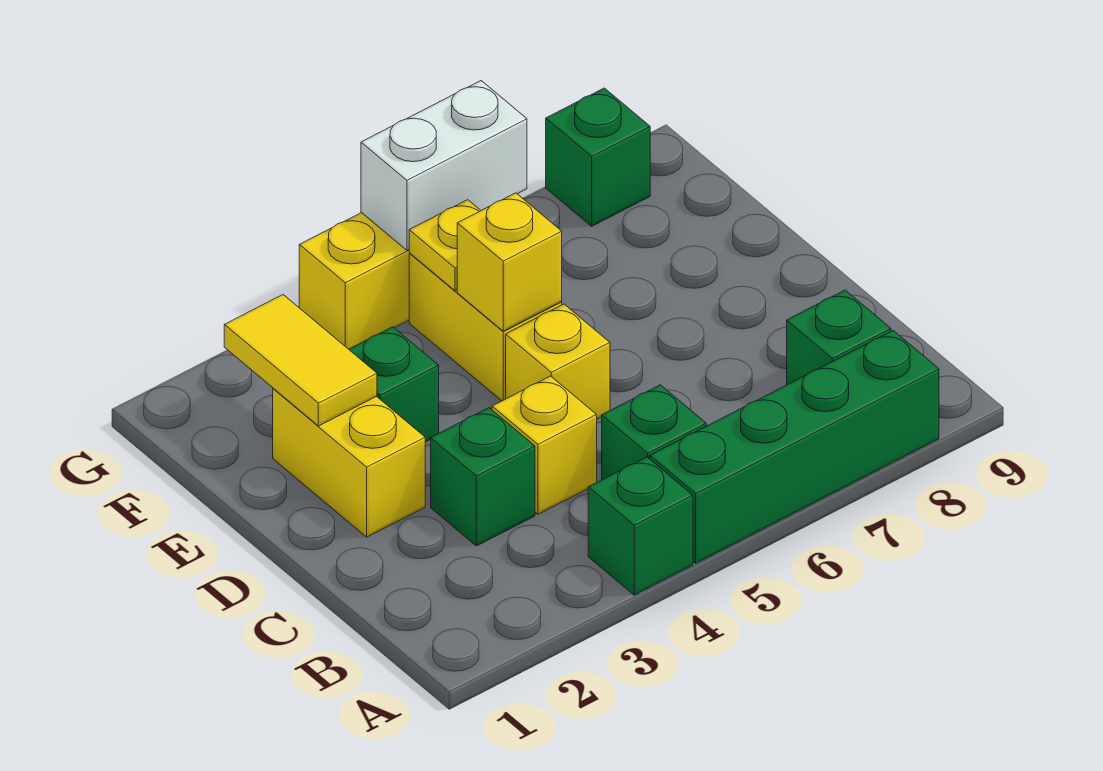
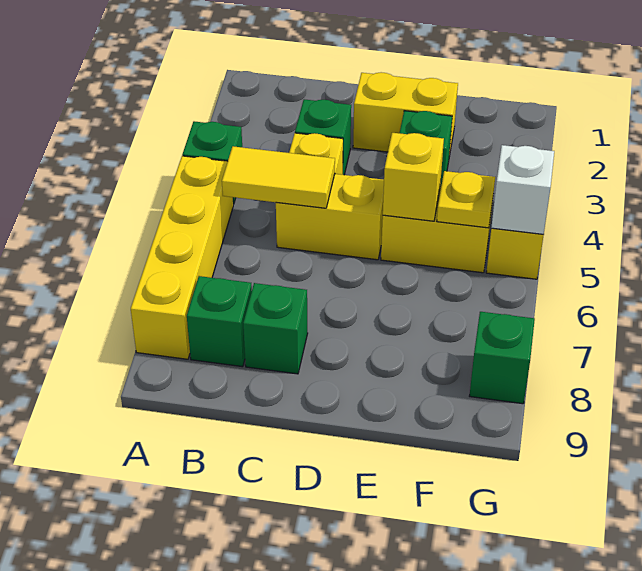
green 1x4 brick [650,331,939,563] -> yellow 1x4 brick [131,156,233,359]
green 1x1 brick [602,385,706,480] -> green 1x1 brick moved to [243,283,308,374]
yellow 1x1 brick [506,304,610,419] -> yellow 1x2 brick [276,174,384,260]
yellow 1x2 tile [224,295,377,426] -> yellow 1x2 tile moved to [222,146,335,208]
white 1x2 brick [361,81,527,250] -> white 1x1 brick [491,145,554,234]

